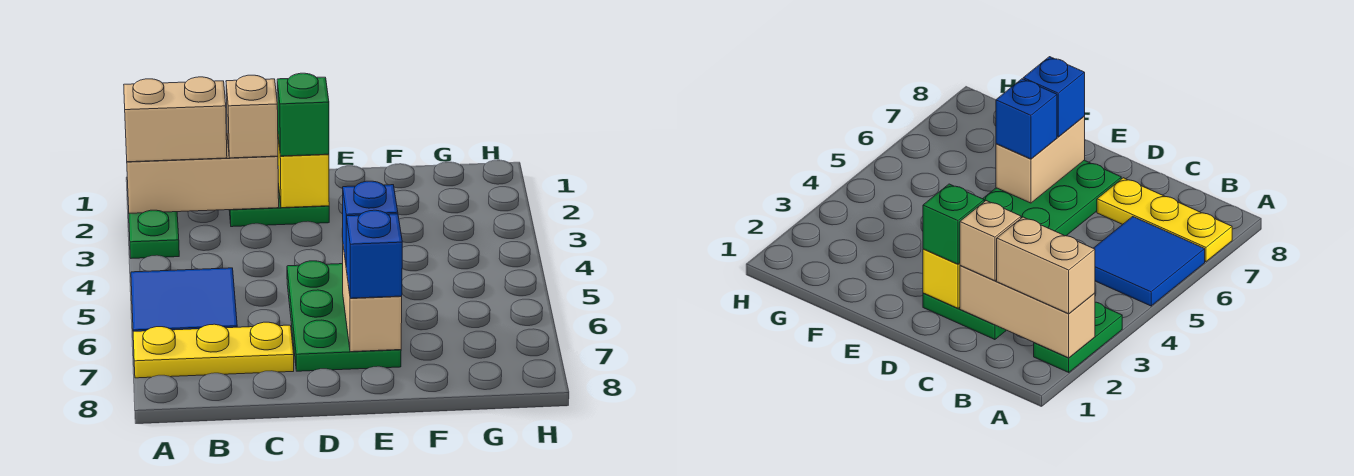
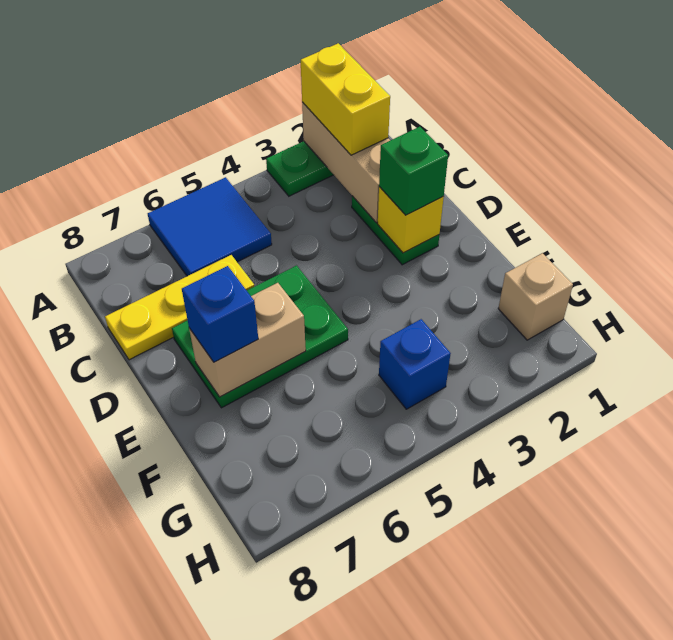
tan 1x2 brick [124,77,227,162] -> yellow 1x2 brick [301,43,390,155]
yellow 1x3 plate [133,322,294,378] -> yellow 1x3 plate turned to [105,255,254,360]
tan 1x1 brick [226,75,278,158] -> tan 1x1 brick moved to [498,253,573,340]
blue 1x1 brick [342,181,398,263] -> blue 1x1 brick moved to [379,319,451,409]

